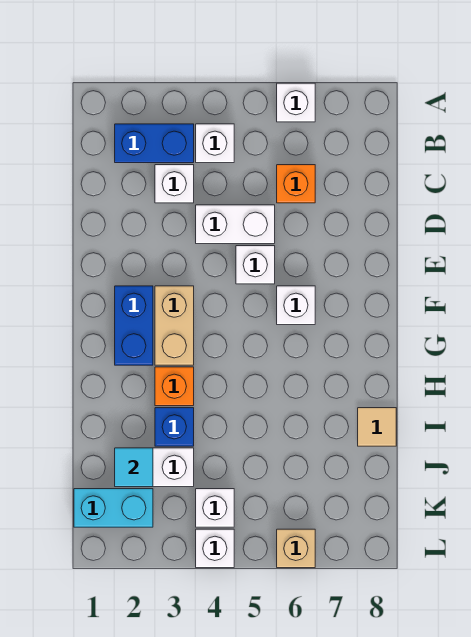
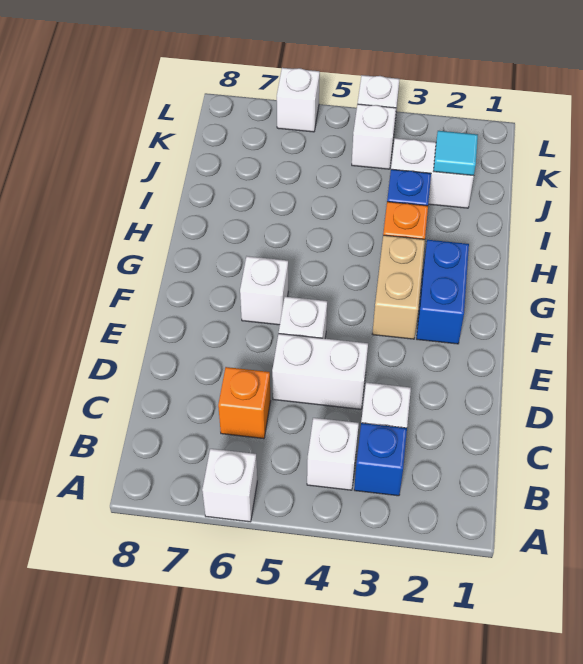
blue 1x2 brick [115,124,194,163] -> blue 1x1 brick [354,423,407,496]
tan 1x1 tile [358,408,396,446] -> none
cyan 1x2 brick [74,489,153,527] -> none
tan 1x1 brick [277,529,315,568] -> white 1x1 brick [277,68,320,132]

